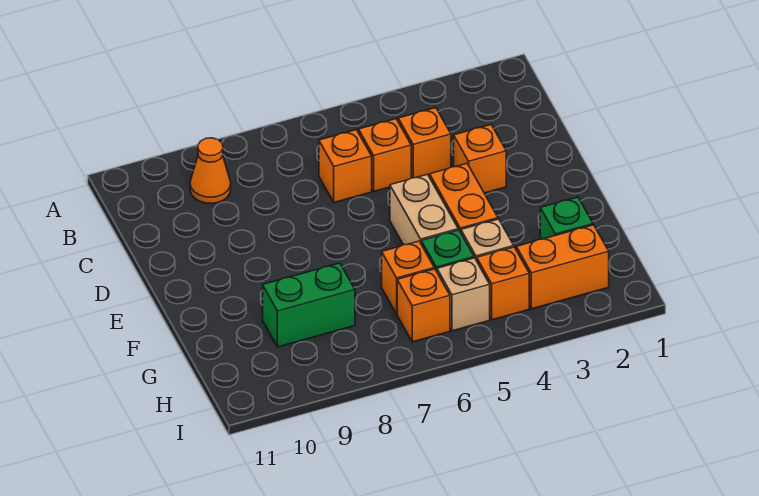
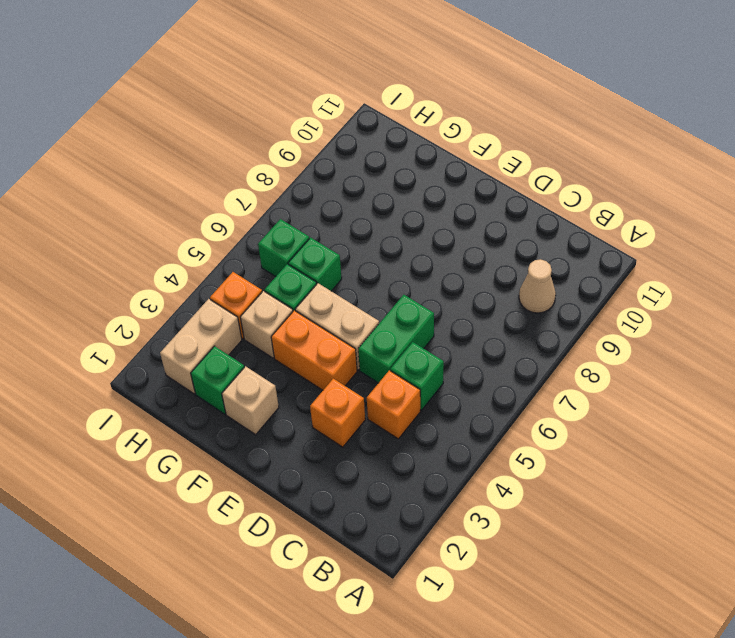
orange 1x1 cone [190,138,231,204] -> tan 1x1 cone [519,259,556,313]
orange 1x1 brick [359,119,411,191] -> green 1x1 brick [390,342,444,410]
orange 1x1 brick [319,130,372,203] -> none
orange 1x1 brick [382,241,434,314] -> green 1x1 brick [288,238,342,291]
green 1x2 brick [263,263,355,347] -> green 1x2 brick moved to [358,295,434,383]
orange 1x2 brick [516,225,609,309] -> tan 1x2 brick [160,299,242,394]
tan 1x1 brick [437,258,490,331] -> tan 1x1 brick moved to [222,366,279,435]
orange 1x1 brick [397,269,450,342] -> green 1x1 brick [258,219,309,277]

